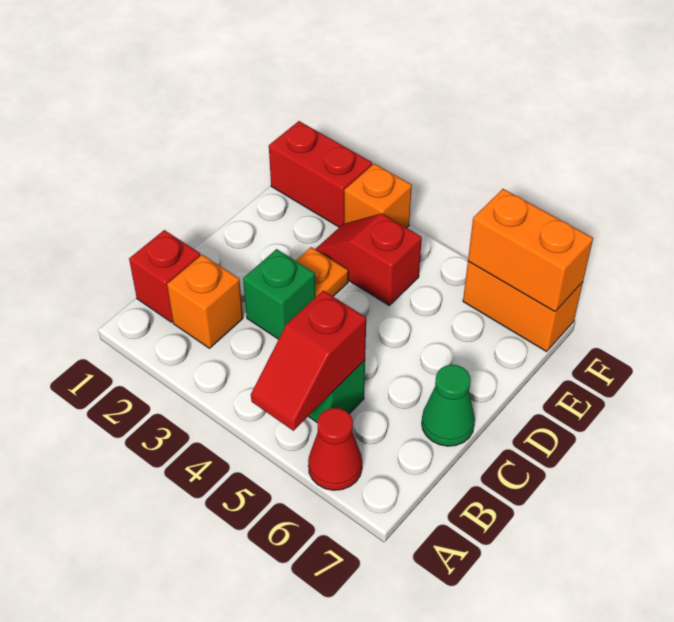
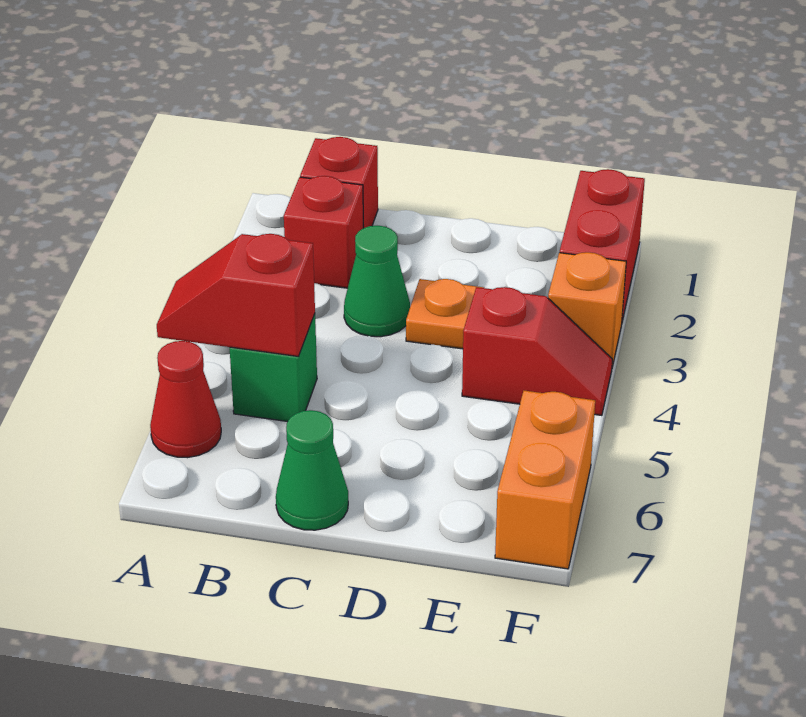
orange 1x1 brick [167,255,243,348] -> red 1x1 brick [284,176,363,288]
green 1x1 brick [243,249,315,339] -> green 1x1 cone [344,226,410,337]
red 1x2 slope [315,214,422,305] -> red 1x2 slope turned to [462,287,612,415]
orange 1x2 brick [468,189,593,311] -> none

